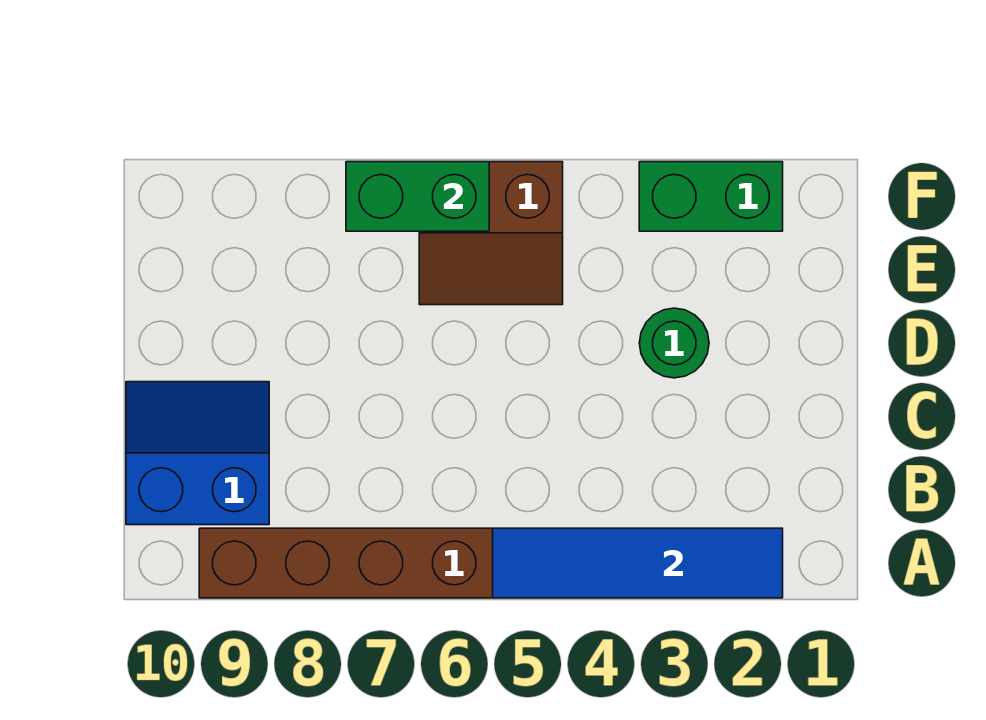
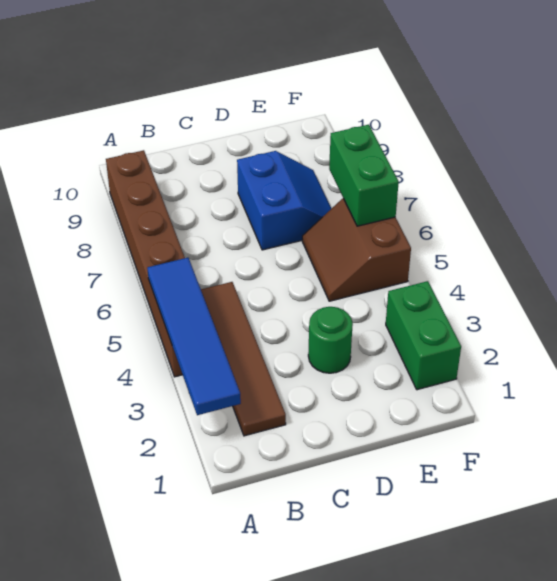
none -> brown 1x4 tile [201,282,286,436]
blue 2x2 slope [126,382,269,525] -> blue 2x2 slope moved to [237,151,331,250]

